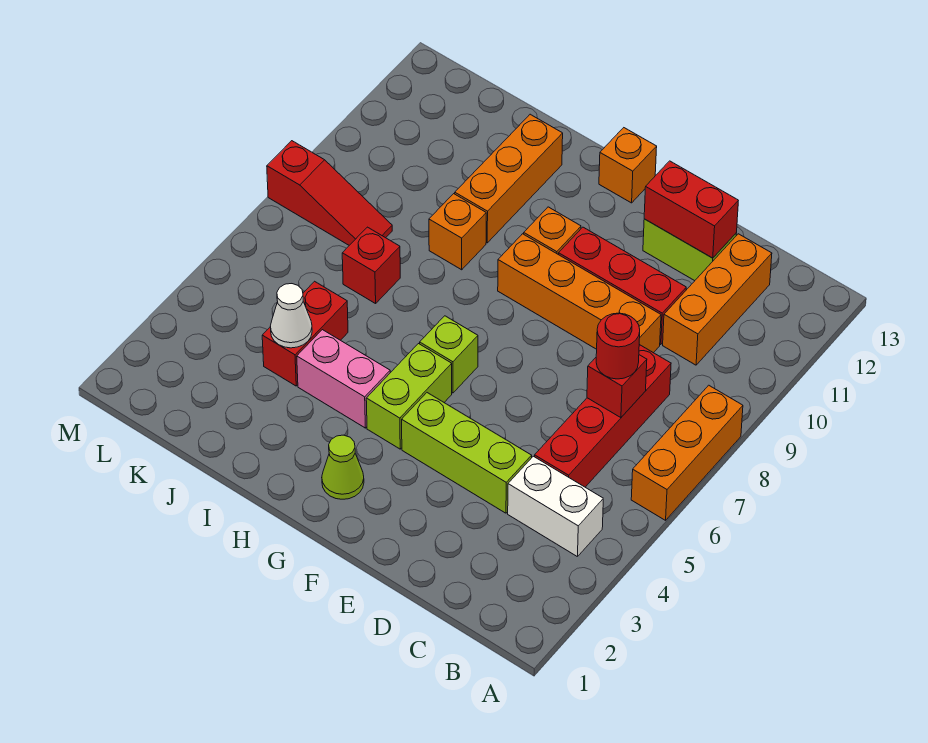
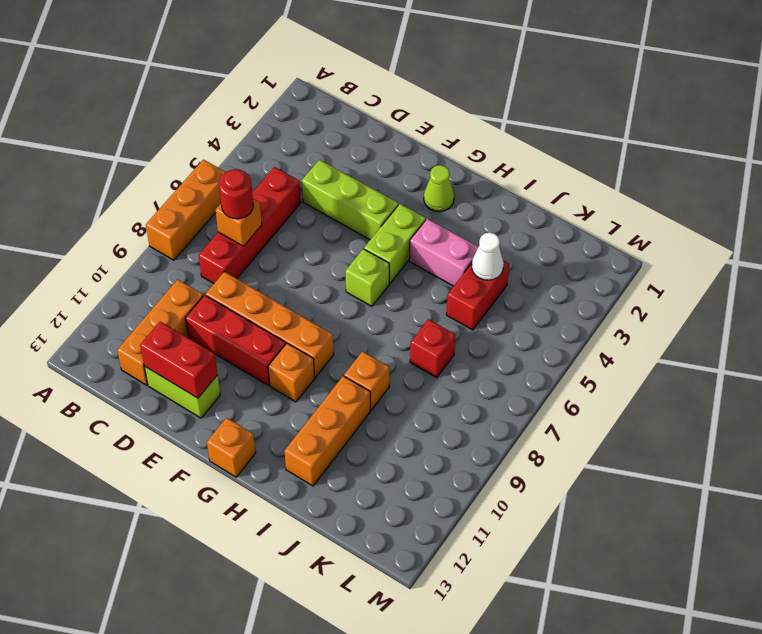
white 1x2 brick [508,456,603,557] -> none
red 1x1 brick [587,355,647,418] -> orange 1x1 brick [215,199,262,246]
red 1x3 slope [267,141,392,245] -> none

